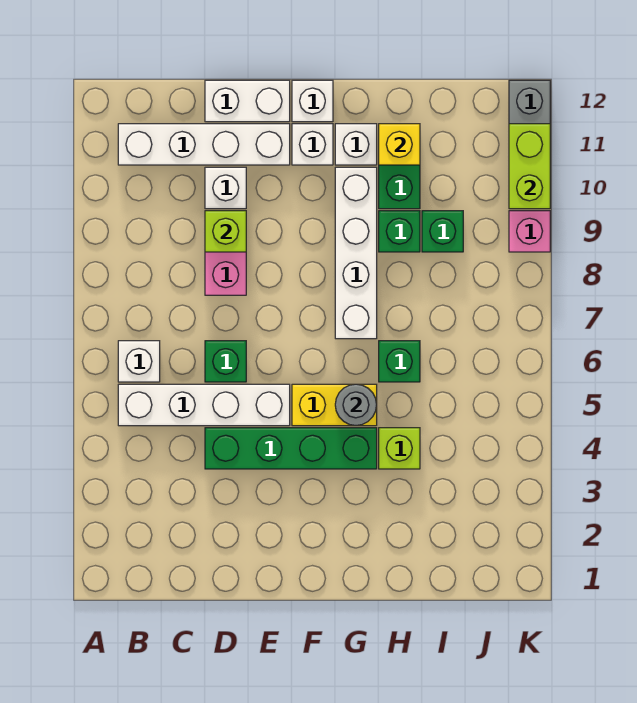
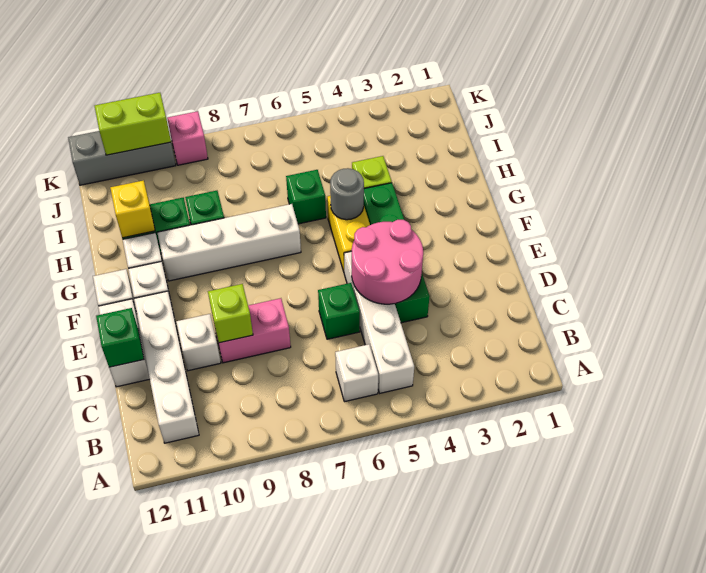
none -> pink 2x2 round brick [352,220,423,304]
green 1x1 brick [422,211,463,252] -> green 1x1 brick moved to [96,308,144,367]

